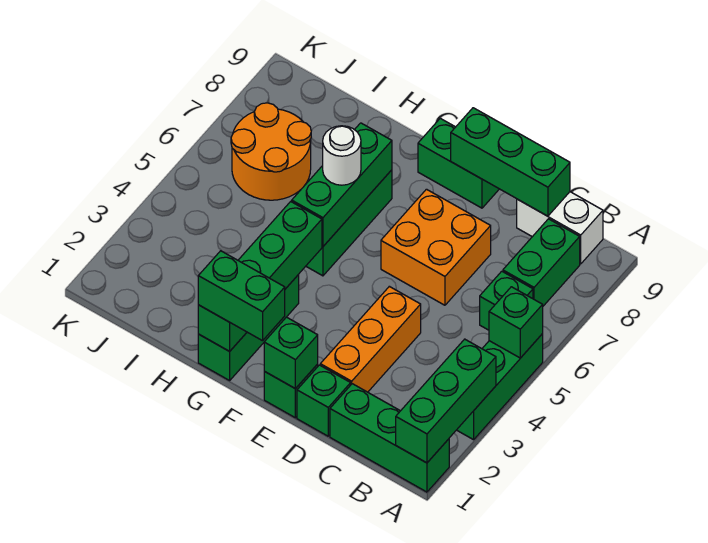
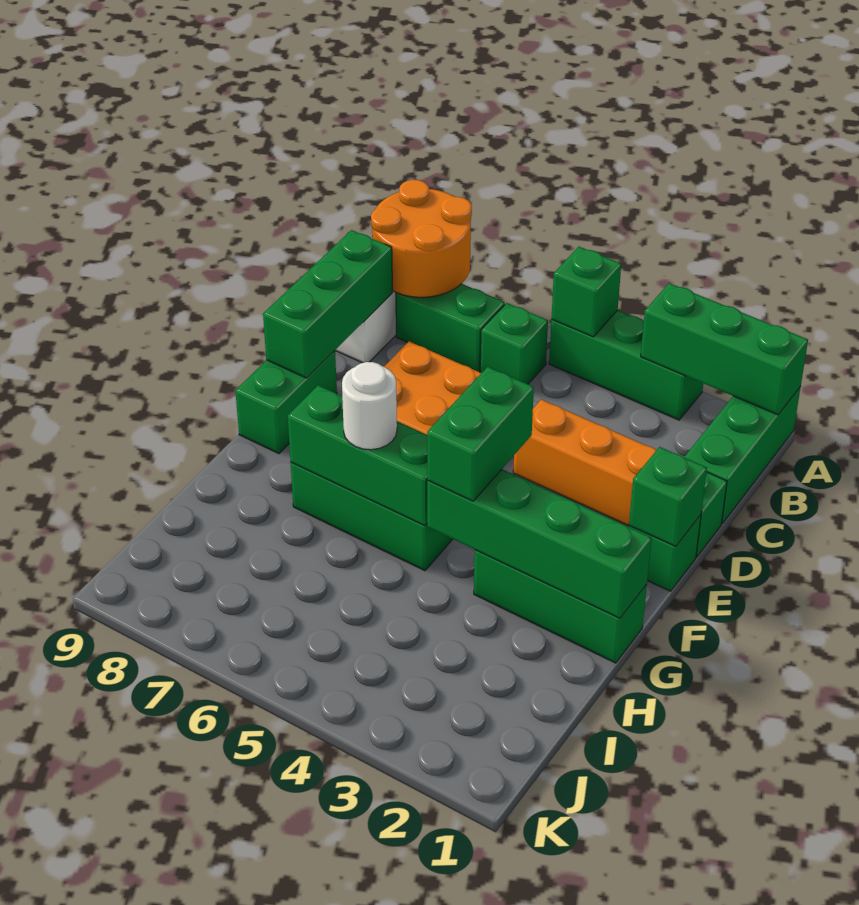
green 1x2 brick [198,251,285,341] -> green 1x2 brick moved to [427,367,534,501]
orange 2x2 round brick [231,103,311,200] -> orange 2x2 round brick moved to [371,180,472,297]

